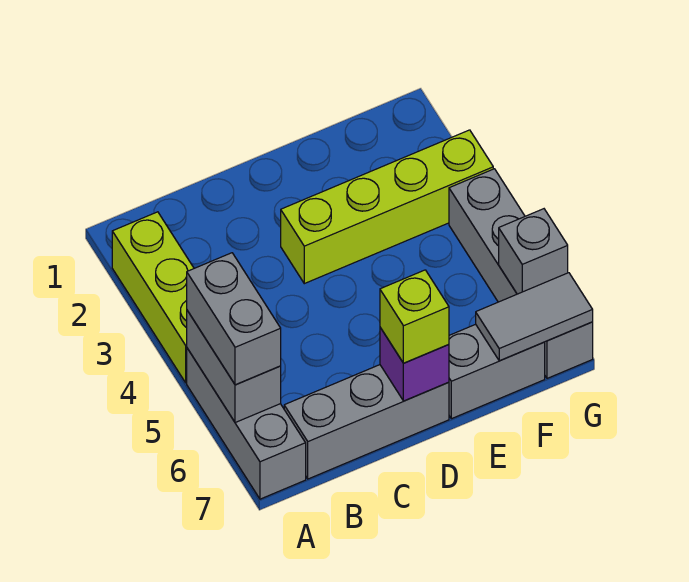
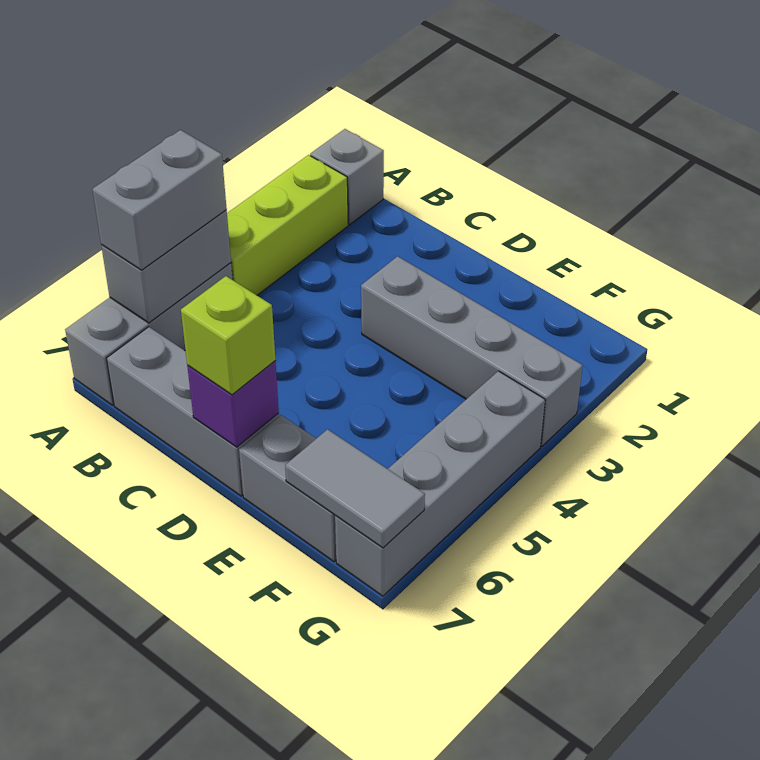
lime 1x4 brick [281,130,493,284] -> grey 1x4 brick [361,256,583,446]
grey 1x1 brick [499,209,568,294] -> grey 1x1 brick moved to [310,129,384,225]

